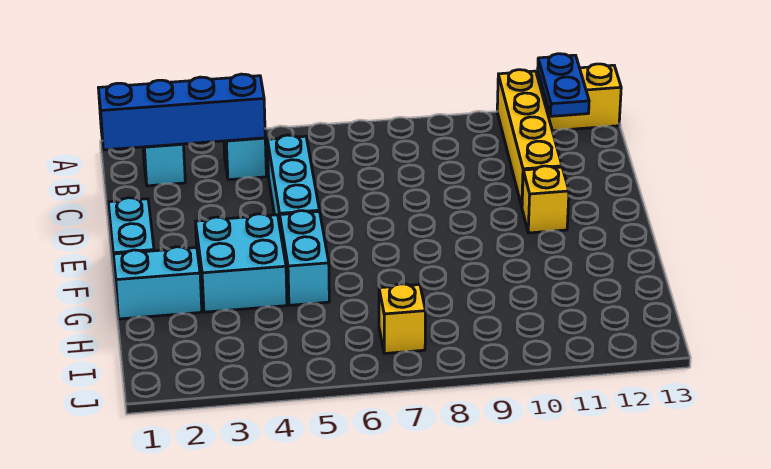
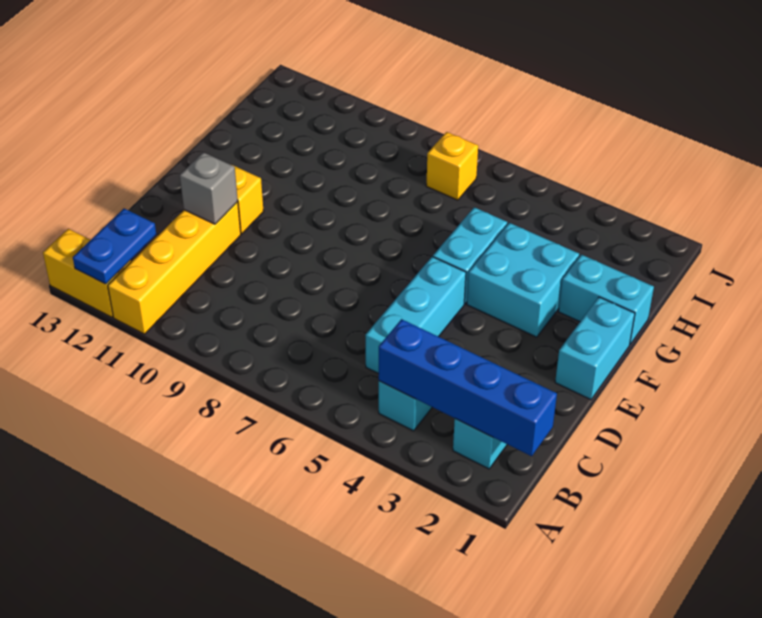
none -> grey 1x1 brick [180,152,238,224]

